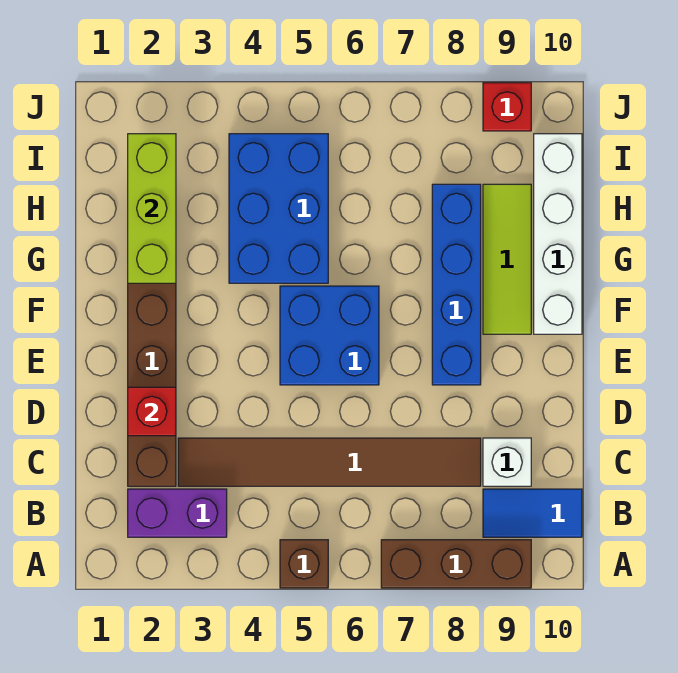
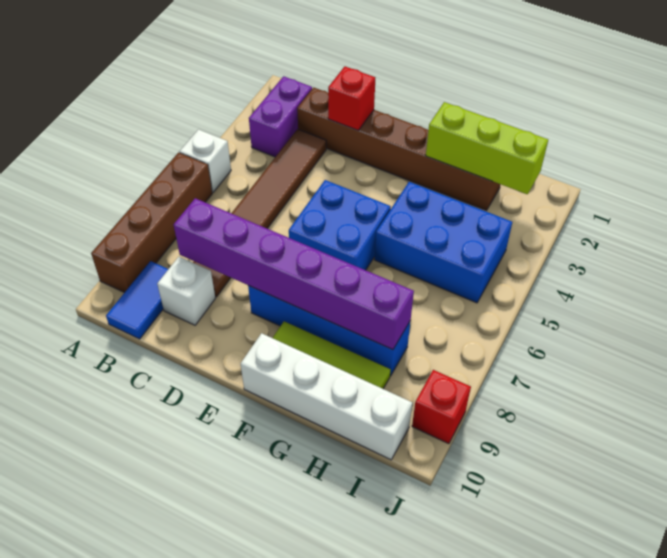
brown 1x1 brick [280,540,328,588] -> white 1x1 brick [179,130,231,192]
brown 1x3 brick [381,540,531,588] -> brown 1x4 brick [91,153,212,293]
none -> purple 1x6 brick [174,198,414,350]

